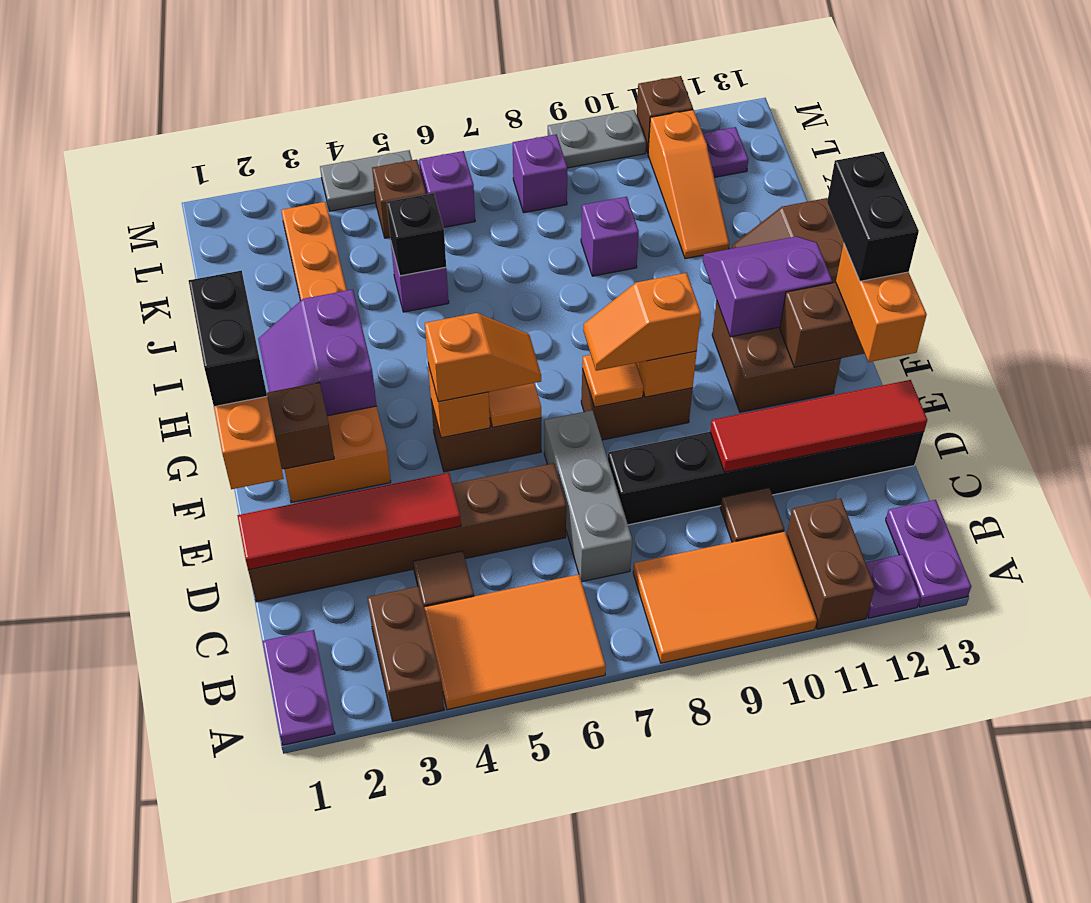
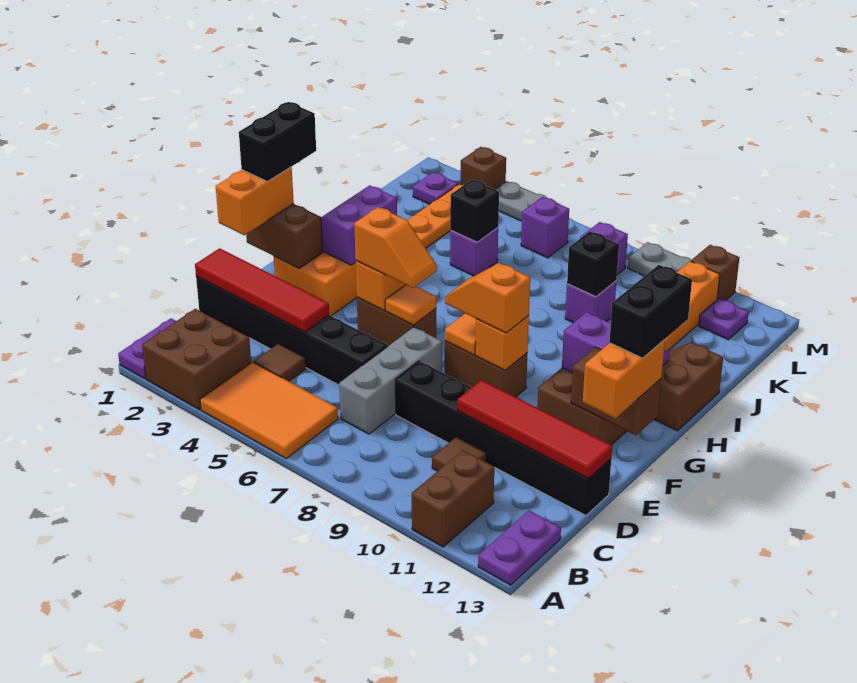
brown 1x2 brick [367,586,444,721] -> brown 2x2 brick [142,309,251,410]
orange 2x3 tile [633,531,817,663] -> none
purple 1x1 plate [866,554,920,618] -> purple 1x1 plate moved to [413,172,458,204]
brown 1x6 brick [248,463,566,602] -> black 1x6 brick [196,276,388,385]
none -> black 1x1 brick [567,231,619,297]
brown 1x1 brick [372,159,426,238] -> brown 1x1 brick moved to [461,147,506,189]

